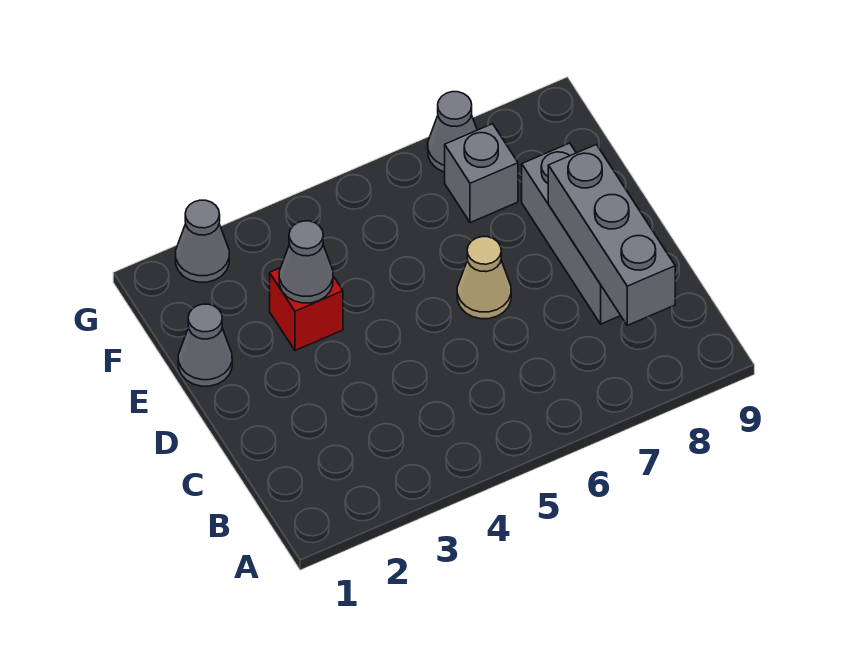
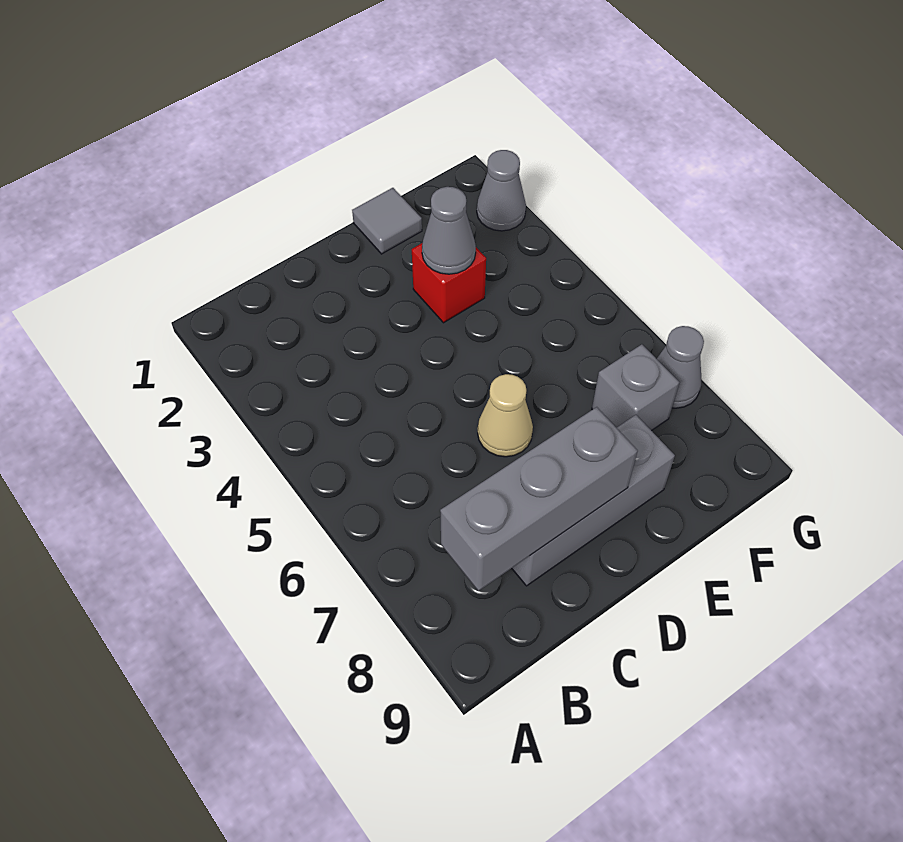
grey 1x1 cone [178,304,232,386] -> grey 1x1 tile [352,188,422,254]

